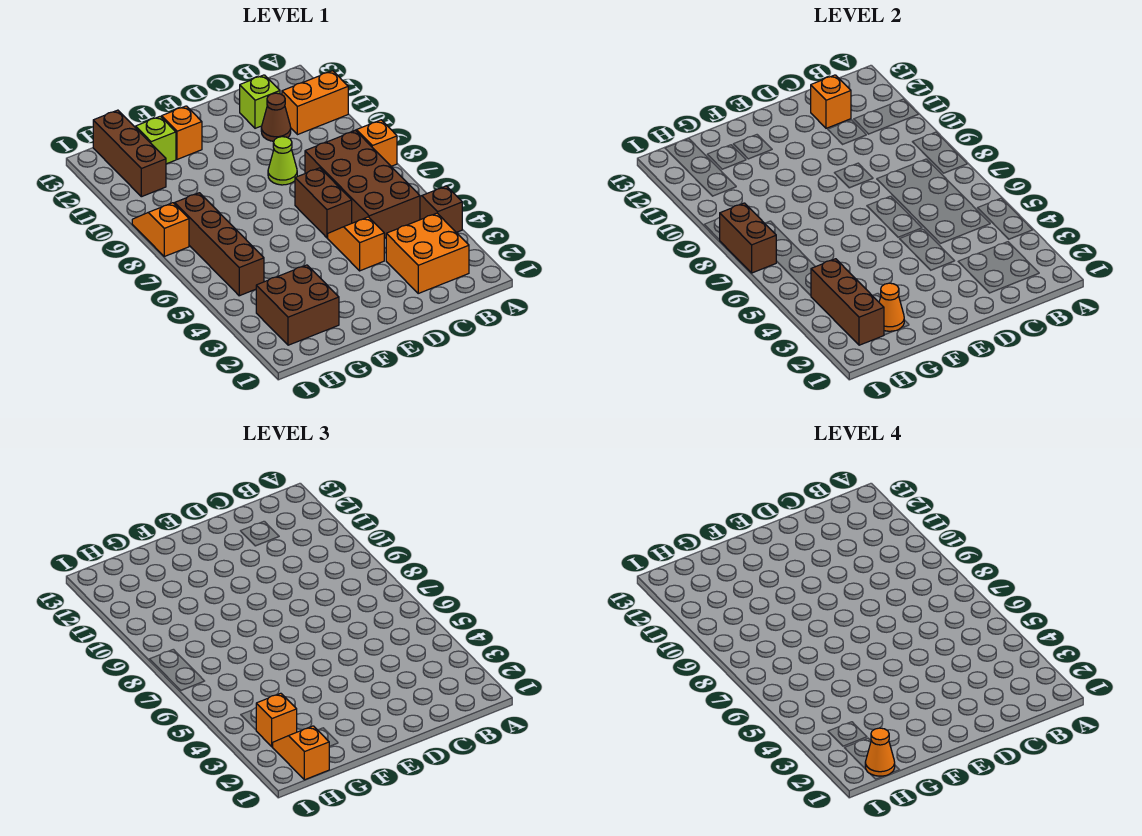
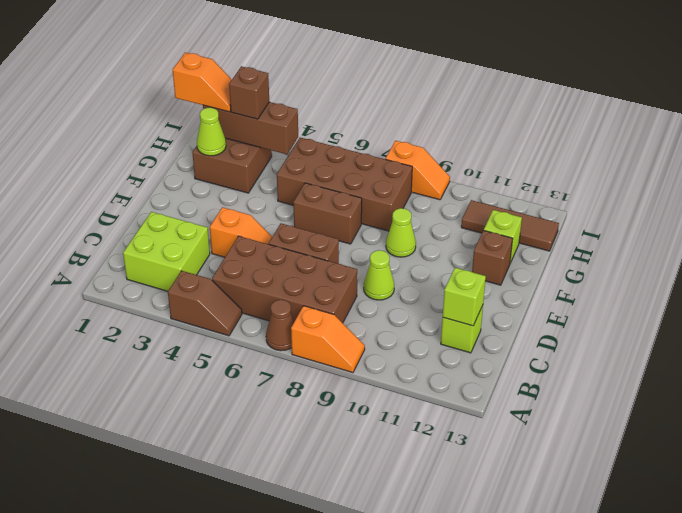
orange 1x2 brick [282,71,348,135] -> none
orange 2x2 brick [386,213,469,293] -> lime 2x2 brick [123,212,210,291]
brown 1x1 cone [261,93,291,141] -> brown 1x1 cone moved to [266,300,294,351]
orange 1x1 brick [811,75,851,128] -> lime 1x1 brick [443,268,486,326]
none -> lime 1x1 cone [386,208,416,257]
orange 1x1 brick [162,106,202,159] -> brown 1x1 brick [472,230,513,285]
orange 1x1 cone [879,283,904,331] -> lime 1x1 cone [197,107,226,156]
orange 1x1 cone [865,728,895,776] -> none
orange 1x1 brick [256,693,297,747] -> brown 1x1 brick [229,66,269,119]
brown 1x4 brick [175,193,264,296] -> brown 2x4 brick [277,138,412,231]
brown 1x3 brick [93,110,166,197] -> brown 1x3 tile [461,200,559,251]
brown 1x2 brick [720,203,776,273] -> brown 1x2 brick moved to [293,183,362,244]

